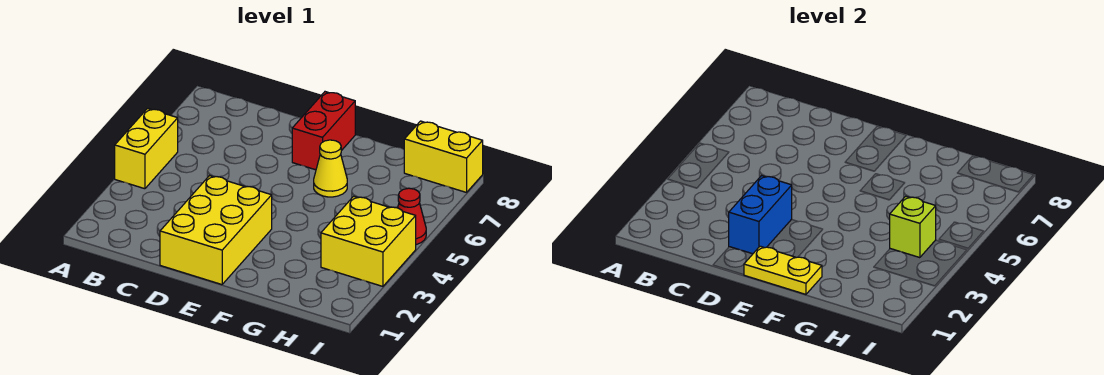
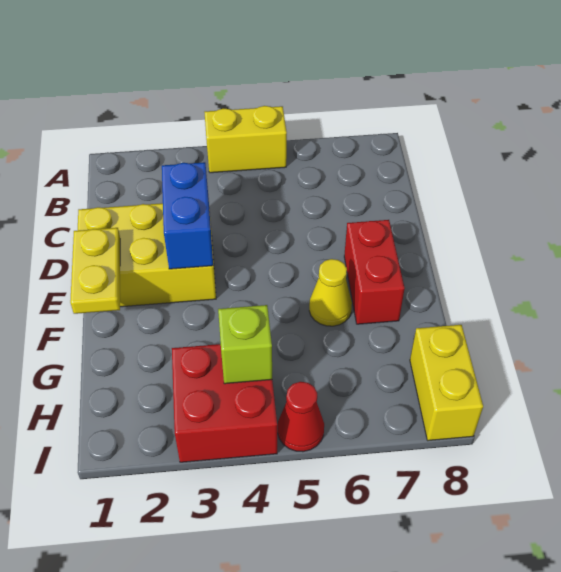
blue 1x2 brick [729,176,792,254] -> blue 1x2 brick turned to [162,162,213,269]
red 1x2 brick [292,92,355,170] -> red 1x2 brick turned to [344,220,405,324]
yellow 2x2 brick [321,196,416,286] -> red 2x2 brick [172,344,277,462]

